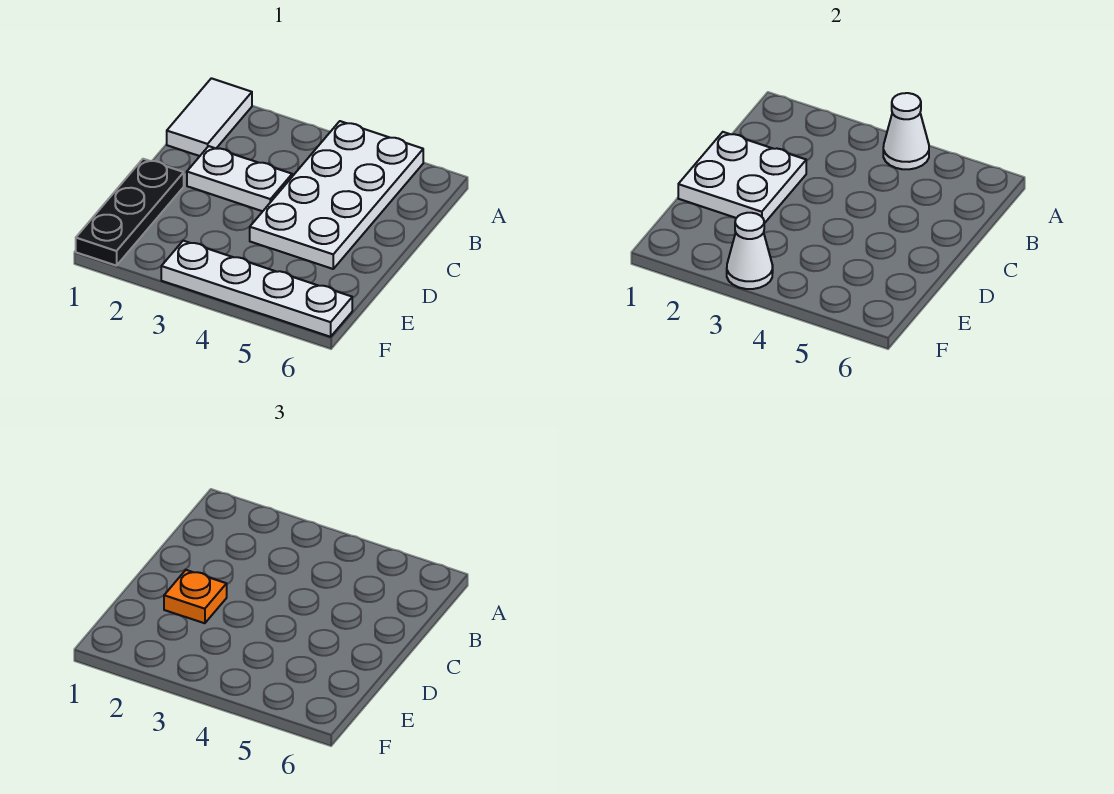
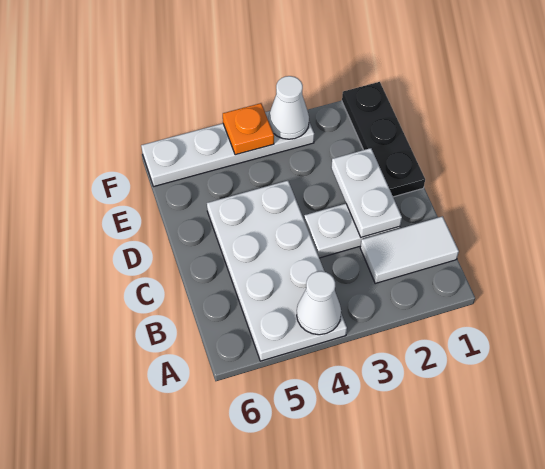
white 1x2 tile [167,78,252,156] -> white 1x2 tile turned to [360,216,459,283]
white 2x2 plate [678,132,806,223] -> white 1x2 plate [331,148,402,237]
orange 1x1 plate [164,570,227,623] -> orange 1x1 plate moved to [223,103,274,155]

